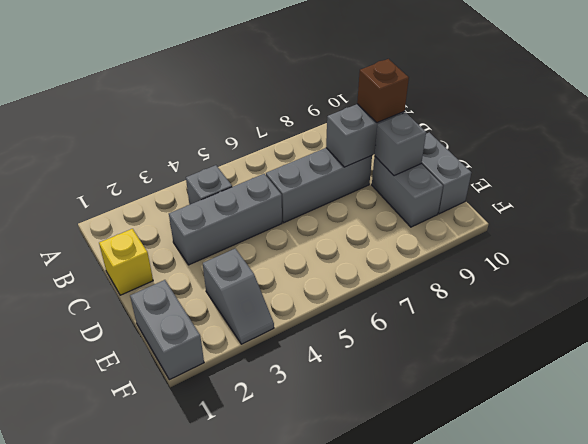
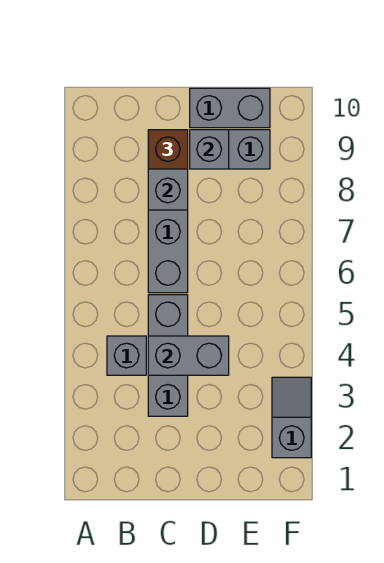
yellow 1x1 brick [99,229,153,295] -> none
grey 1x2 brick [130,280,204,380] -> grey 1x2 brick moved to [148,336,229,375]
grey 1x2 slope [203,248,274,344] -> grey 1x2 slope turned to [272,377,311,458]

